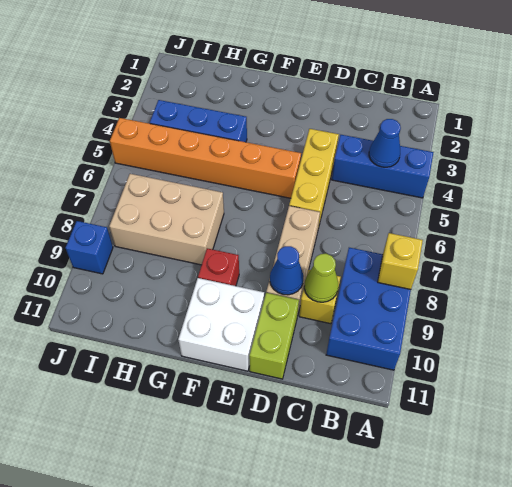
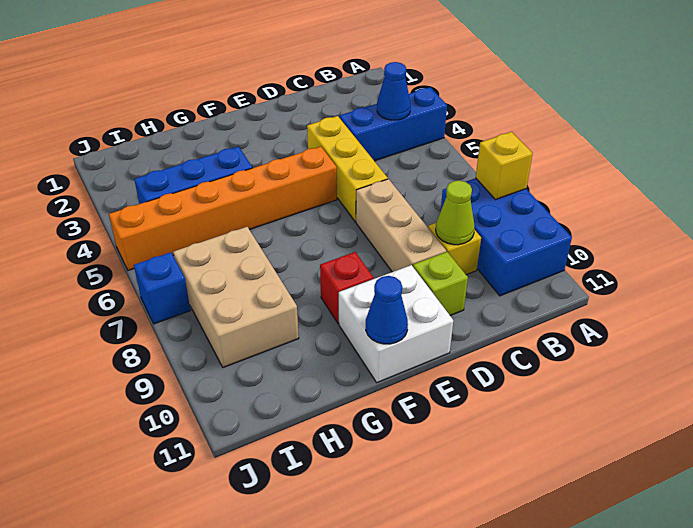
blue 1x1 cone [270,246,304,295] -> blue 1x1 cone moved to [366,276,408,344]
lime 1x2 brick [249,293,299,379] -> lime 1x1 brick [413,252,468,315]
tan 2x3 brick [109,174,224,265] -> tan 2x3 brick turned to [173,227,299,367]
blue 1x1 brick [65,221,113,274] -> blue 1x1 brick moved to [134,252,191,324]

